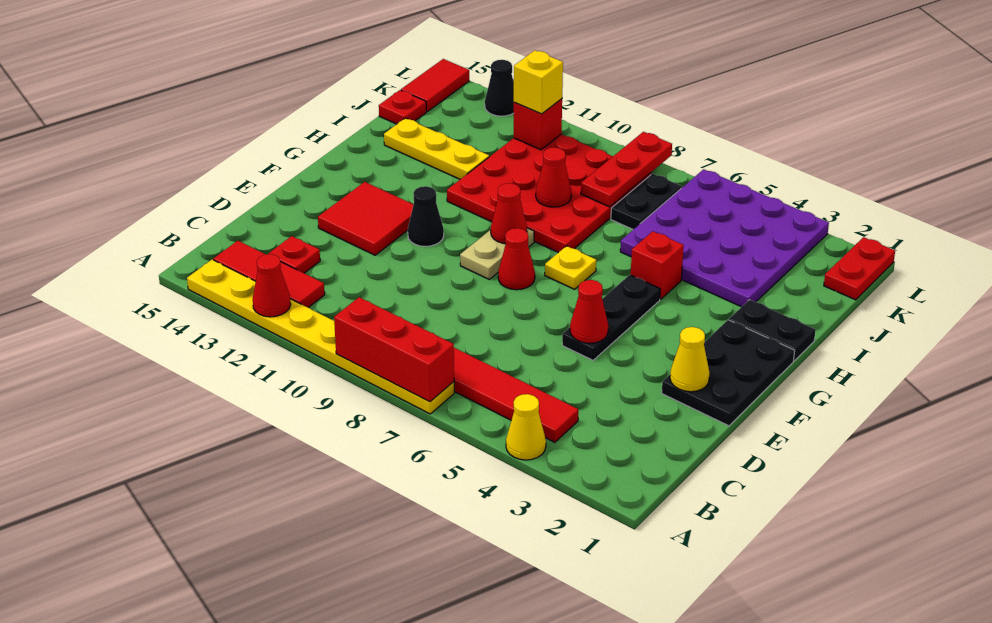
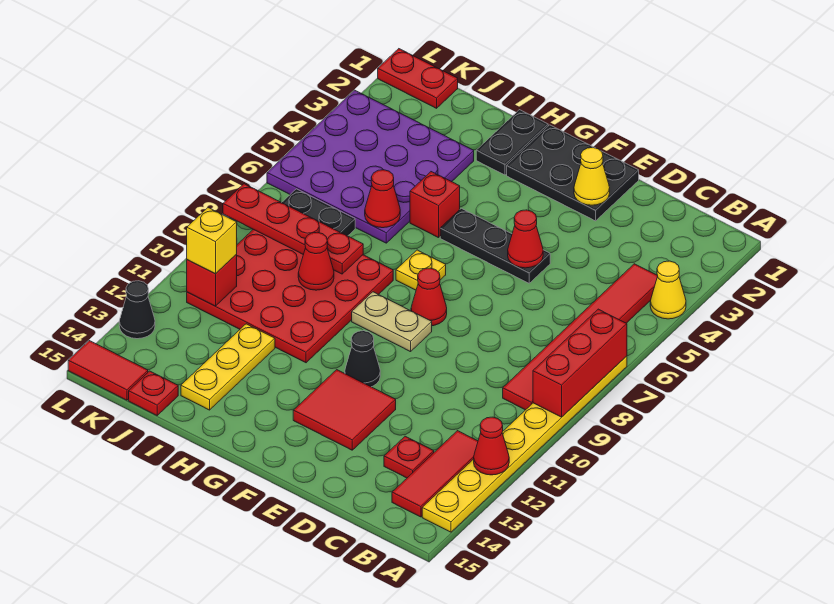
red 1x1 cone [491,183,527,244] -> red 1x1 cone moved to [365,170,400,228]
red 1x3 plate [581,132,672,207] -> red 1x4 plate [223,184,363,274]

